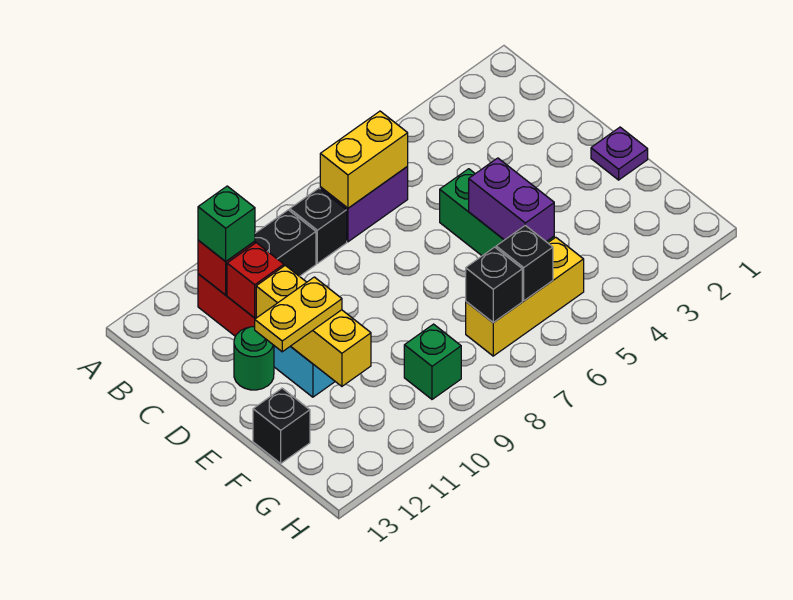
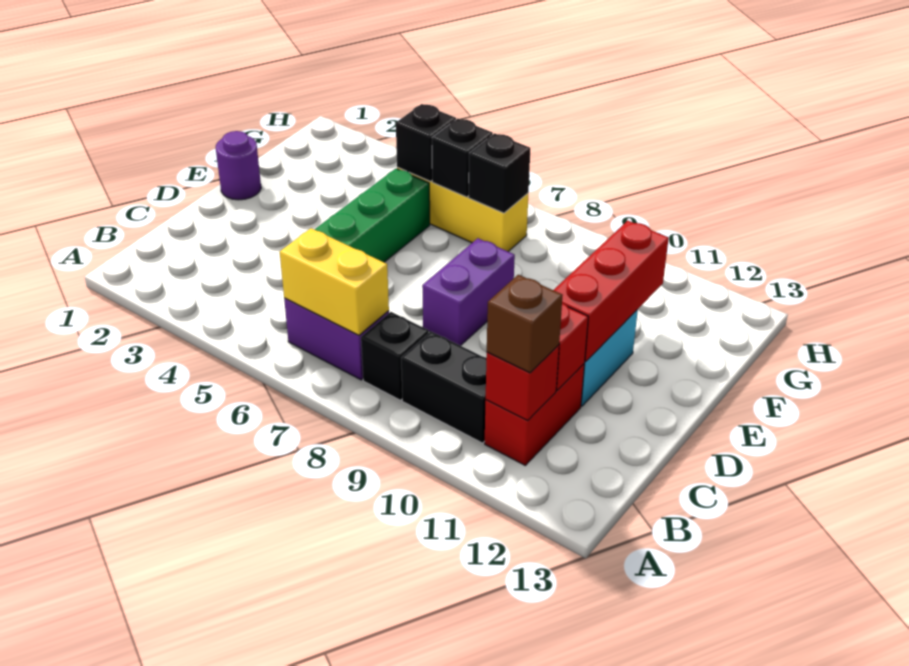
green 1x1 brick [198,186,255,261] -> brown 1x1 brick [487,275,563,373]
yellow 1x3 brick [256,265,371,386] -> red 1x3 brick [554,221,669,362]
green 1x1 round brick [234,327,274,390] -> none
purple 1x1 plate [591,127,648,180] -> purple 1x1 round brick [216,131,261,200]
purple 1x2 brick [469,158,554,241] -> purple 1x2 brick moved to [422,238,515,346]
yellow 1x2 plate [255,277,342,352] -> none
black 1x1 brick [253,388,310,463] -> black 1x1 brick moved to [396,104,456,181]
green 1x1 brick [404,324,461,399] -> none

